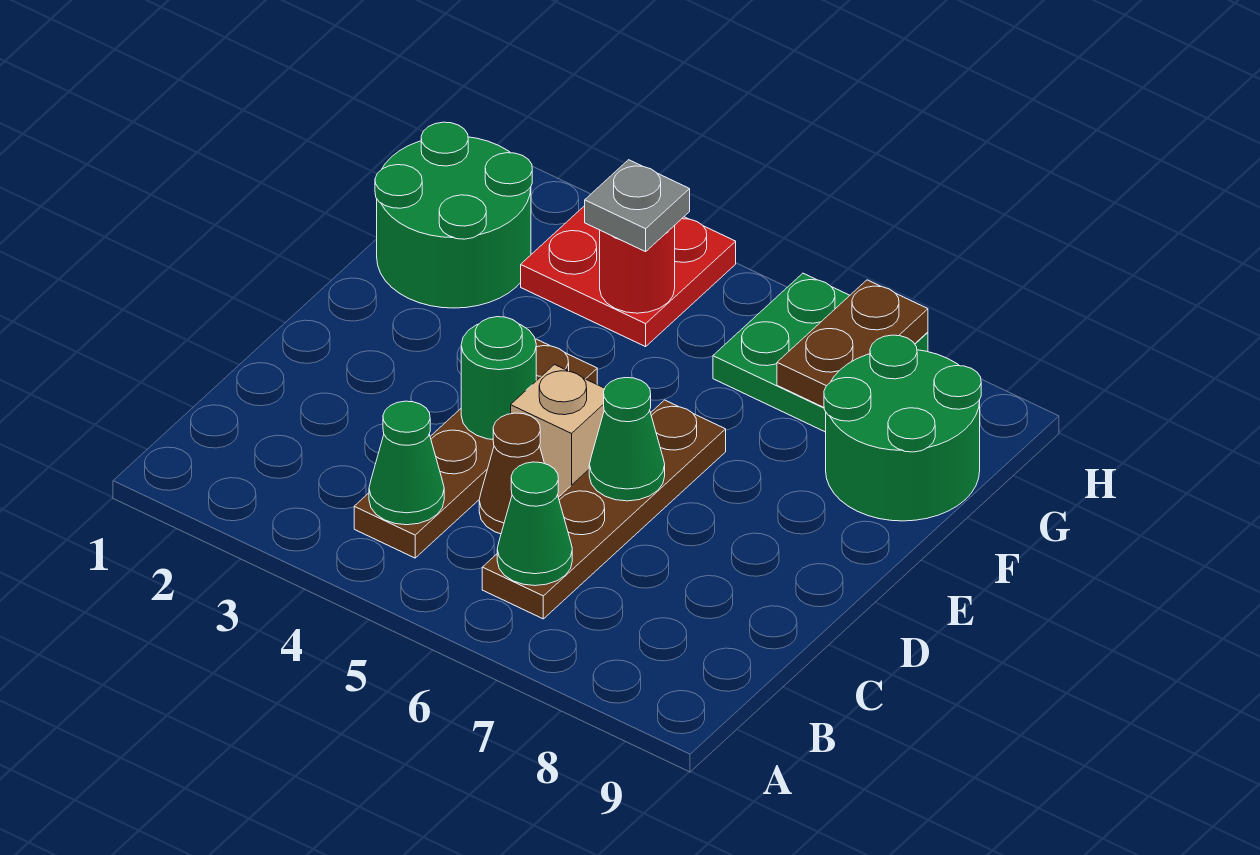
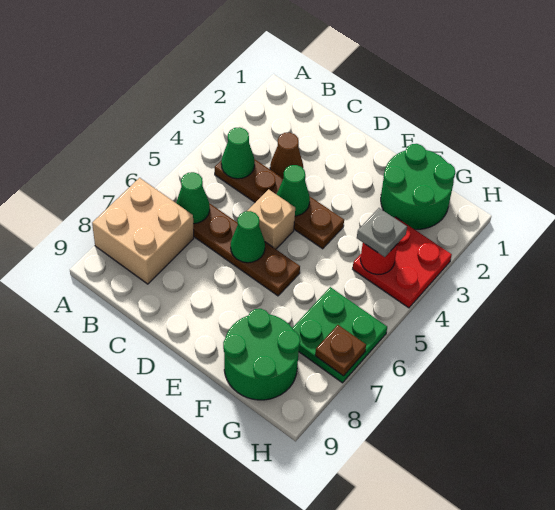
none -> tan 2x2 brick [92,178,194,284]
brown 1x1 cone [479,413,545,534] -> brown 1x1 cone moved to [270,132,303,179]
green 1x1 round brick [461,317,536,439] -> green 1x1 cone [277,165,310,216]
brown 1x2 plate [777,280,928,407] -> brown 1x1 plate [315,325,366,376]

